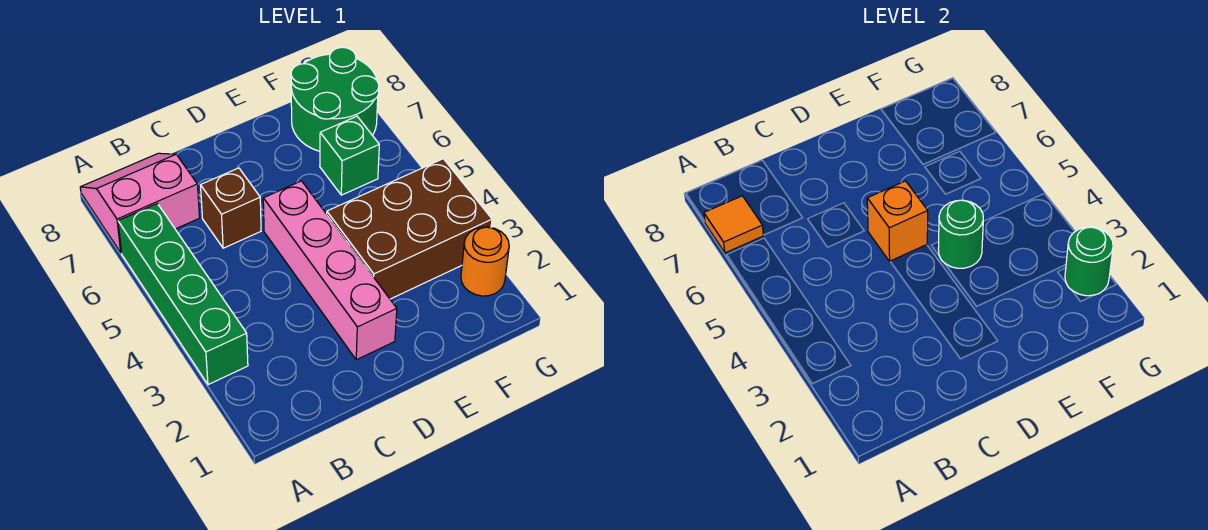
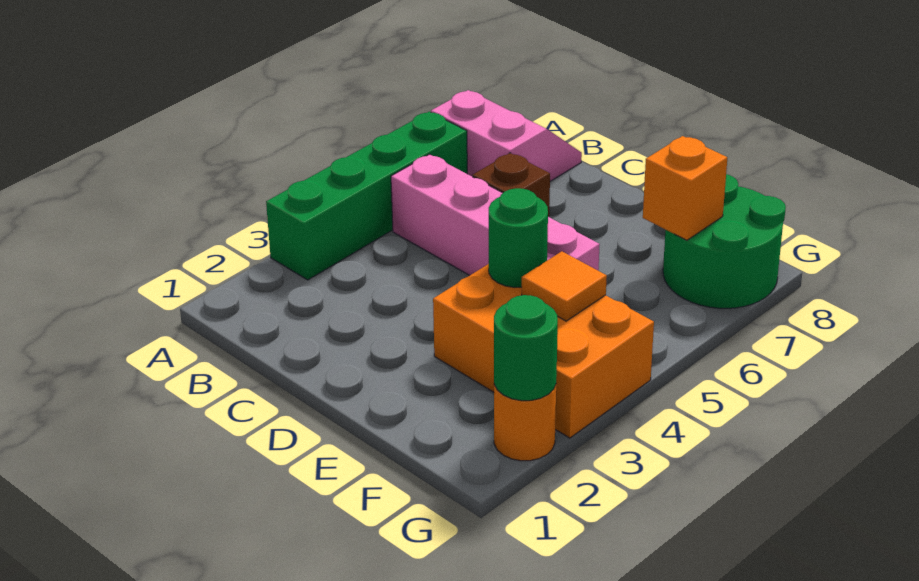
orange 1x1 tile [704,196,763,253] -> orange 1x1 tile moved to [522,251,607,321]
pink 1x4 brick [263,181,397,360] -> pink 1x4 brick turned to [391,154,600,275]
orange 1x1 brick [867,181,928,261] -> orange 1x1 brick moved to [643,136,727,240]
brown 2x3 brick [327,159,492,299] -> orange 2x3 brick [433,264,654,438]
green 1x1 brick [320,116,379,195] -> none

